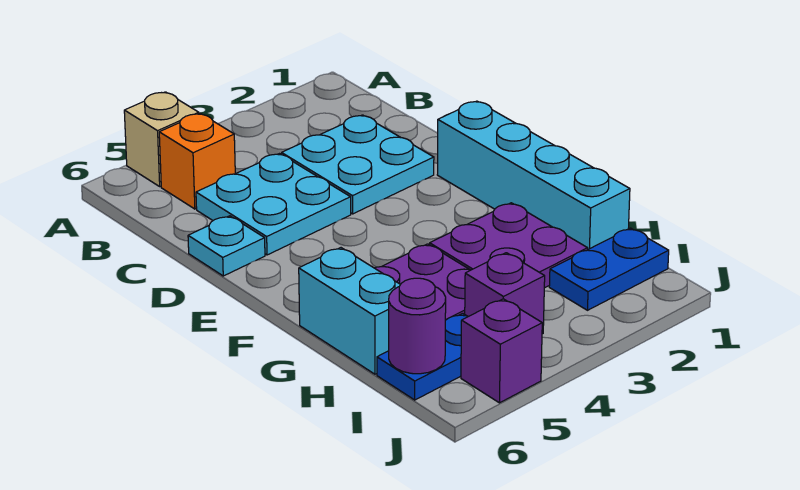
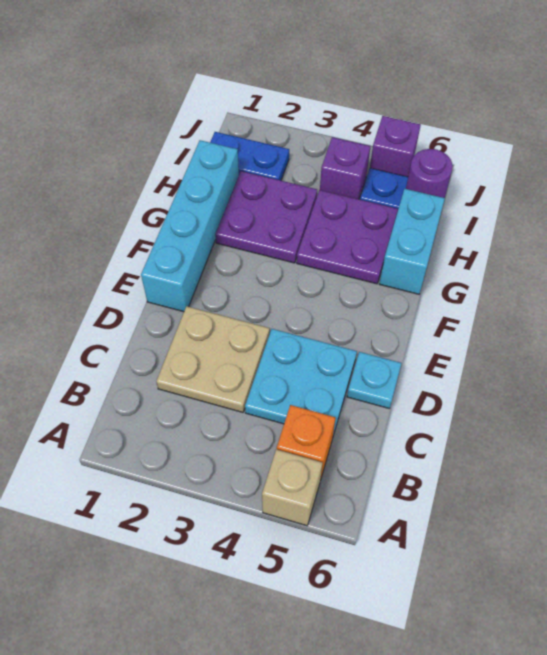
cyan 2x2 plate [282,115,434,214] -> tan 2x2 plate [156,306,270,412]

